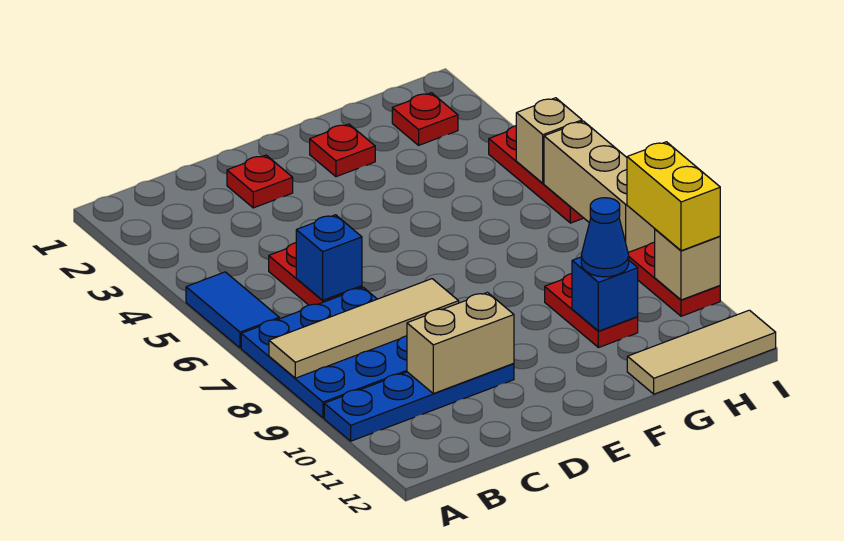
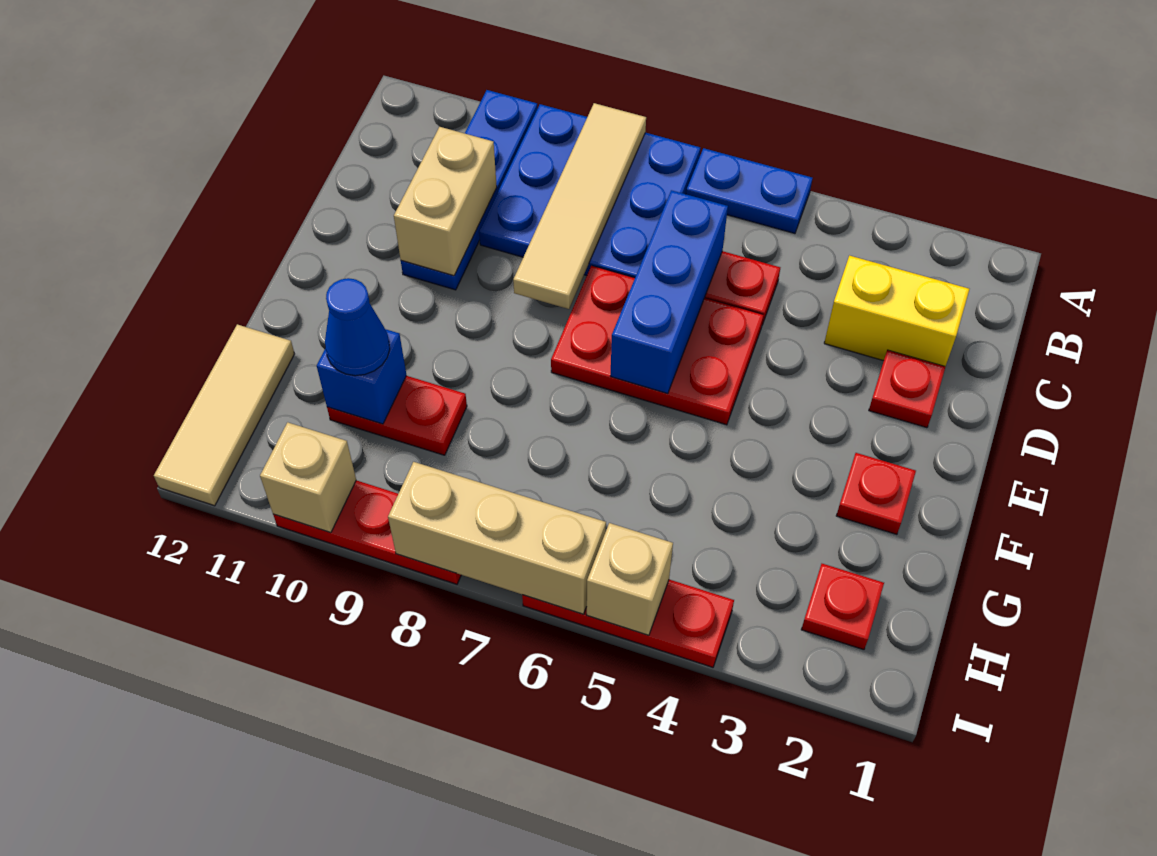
blue 1x2 tile [186,272,279,348] -> blue 1x2 plate [686,148,812,234]
blue 1x1 brick [296,215,362,300] -> blue 1x3 brick [611,190,728,394]
none -> red 2x3 plate [551,266,764,425]
yellow 1x2 brick [627,142,720,251] -> yellow 1x2 brick moved to [824,256,969,367]

